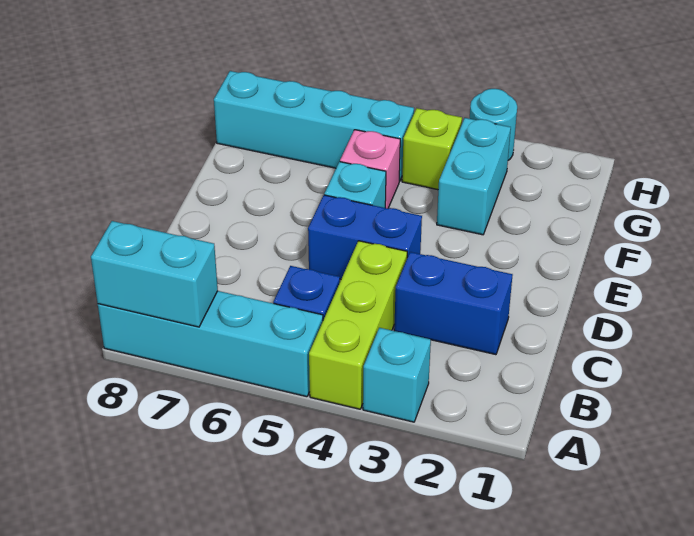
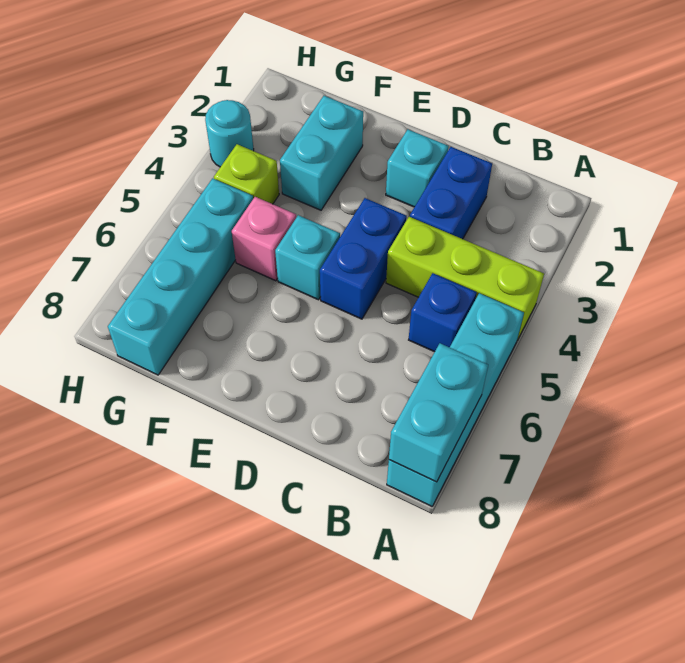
cyan 1x1 brick [363,328,431,422] -> cyan 1x1 brick moved to [386,129,448,207]
cyan 1x2 brick [437,118,511,235] -> cyan 1x2 brick turned to [280,96,363,210]

